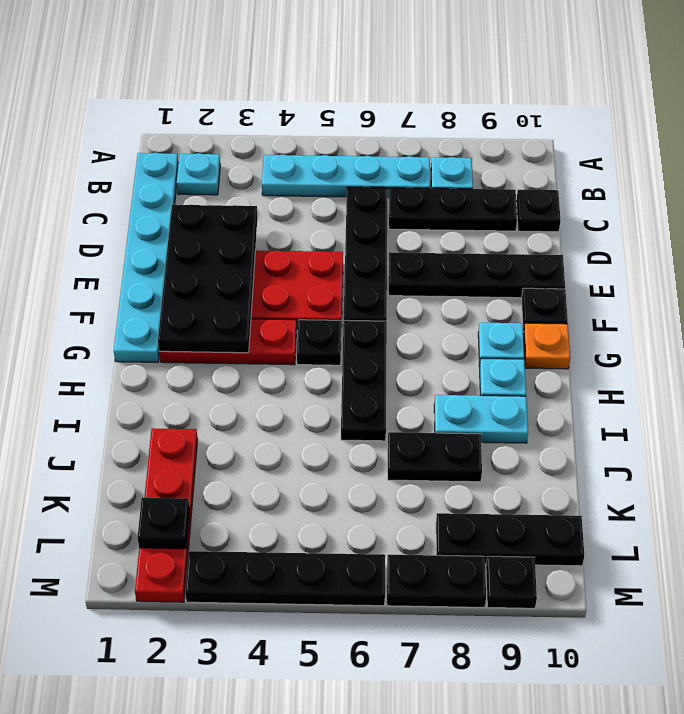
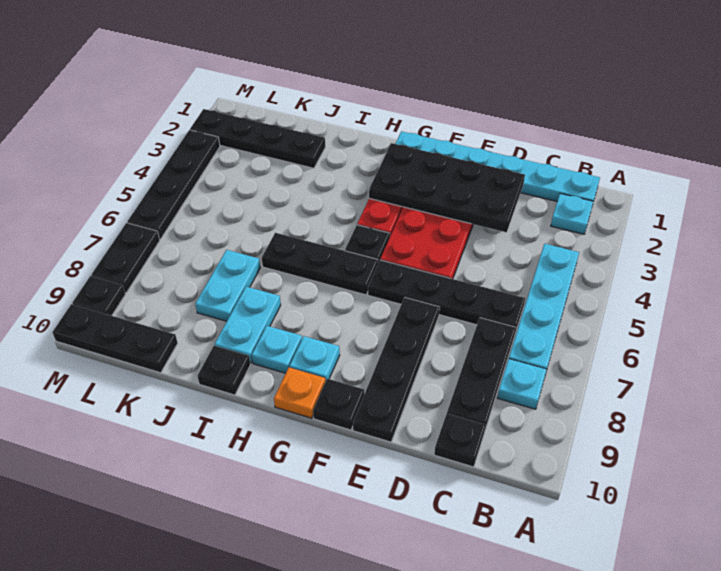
red 1x4 plate [135,428,198,602] -> black 1x4 plate [190,109,325,168]
black 1x2 plate [388,432,482,482] -> cyan 1x2 plate [195,250,260,321]
black 1x1 plate [137,498,190,549] -> black 1x1 plate moved to [198,346,250,395]
black 1x3 plate [436,513,584,566] -> black 1x3 plate turned to [52,304,178,373]

